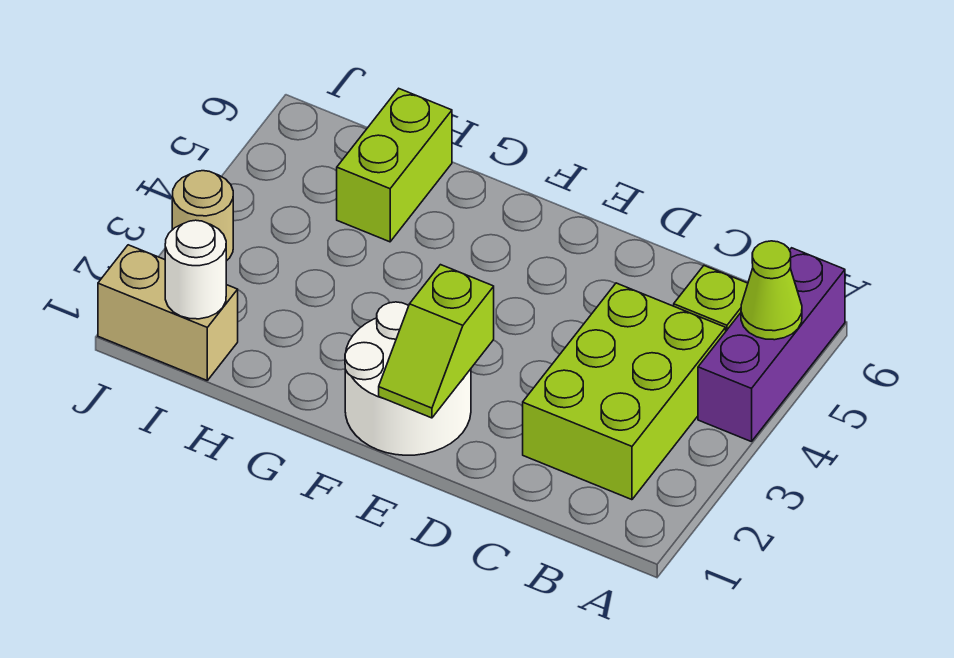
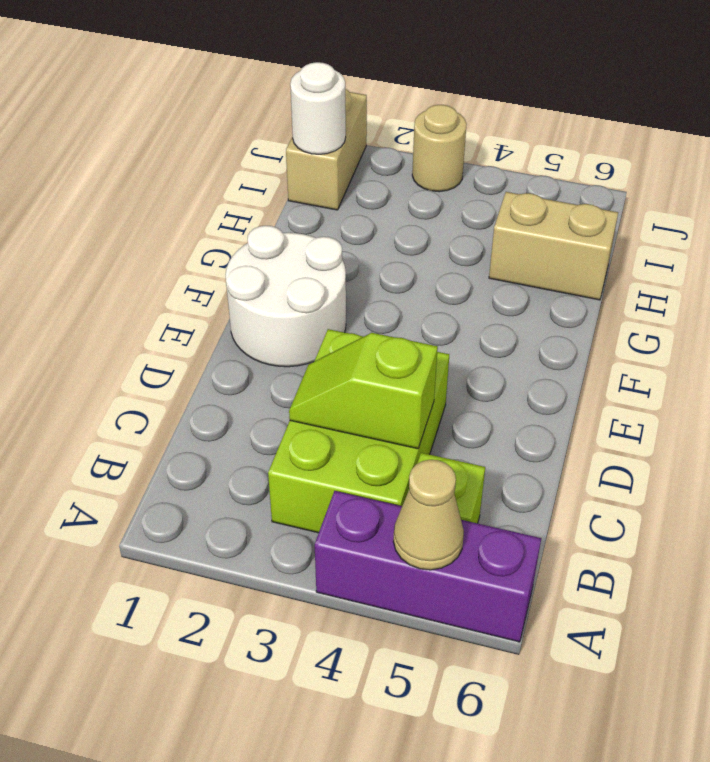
lime 1x1 cone [741,241,802,340] -> tan 1x1 cone [393,460,464,570]
lime 2x3 brick [523,283,726,500] -> lime 2x3 brick turned to [268,329,449,533]
lime 1x2 slope [379,265,494,418] -> lime 1x2 slope moved to [289,333,438,449]
lime 1x2 brick [337,89,452,242] -> tan 1x2 brick [489,192,618,300]

